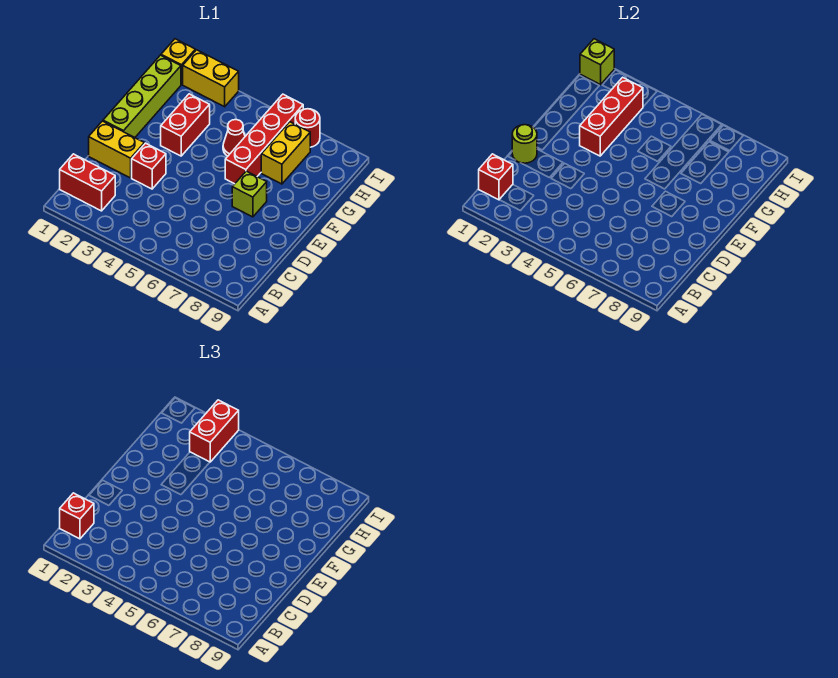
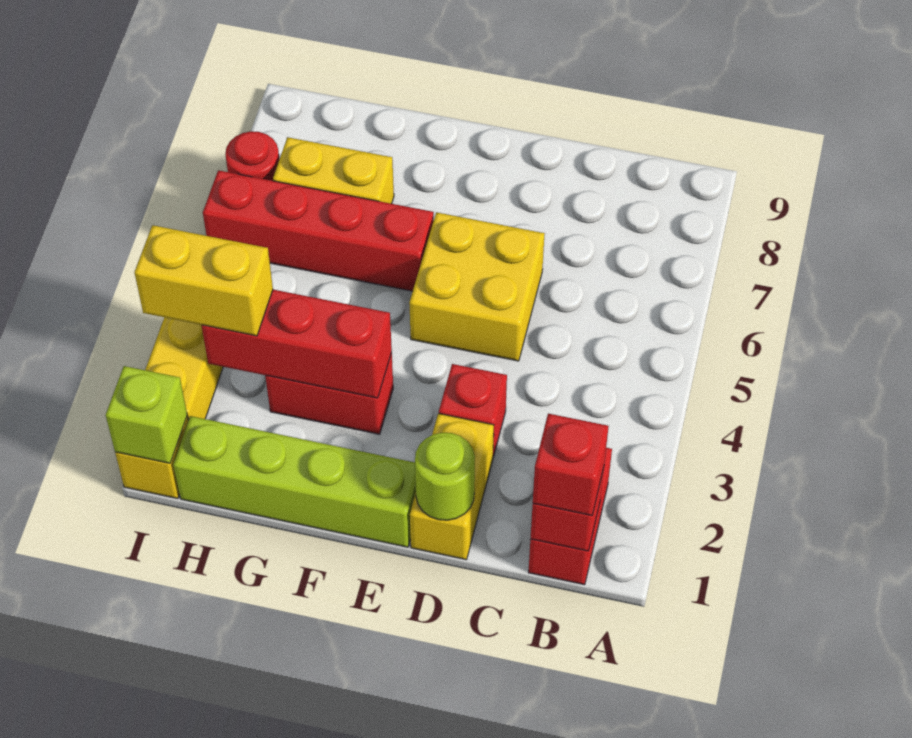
none -> yellow 2x2 brick [409,212,545,361]
lime 1x1 brick [232,171,267,217] -> none
red 1x1 cone [223,120,245,156] -> none
red 1x2 brick [190,400,239,462] -> yellow 1x2 brick [134,225,273,336]

